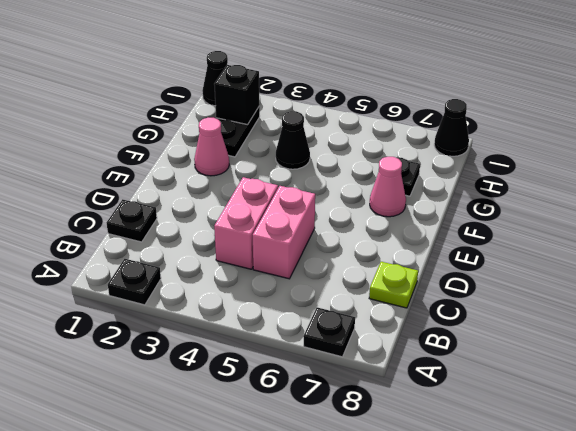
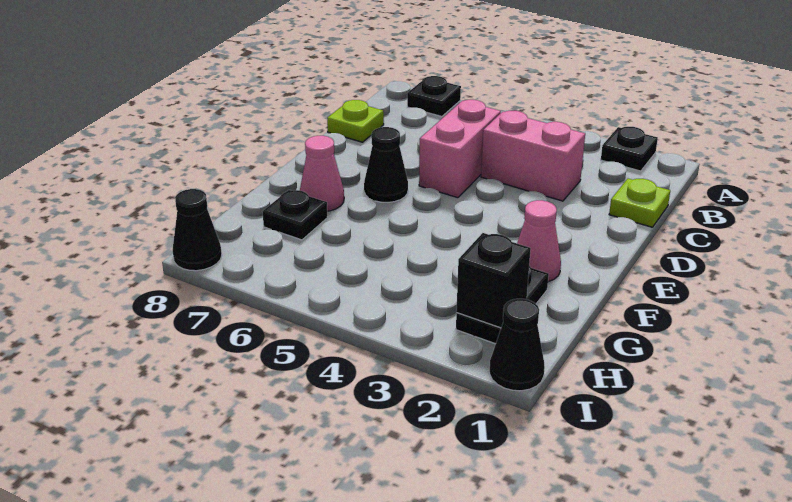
black 1x1 plate [107,199,157,242] -> lime 1x1 plate [609,178,670,227]
pink 1x2 brick [214,177,278,269] -> pink 1x2 brick turned to [481,111,585,201]
black 1x1 cone [276,111,310,169] -> black 1x1 cone moved to [364,127,408,203]

